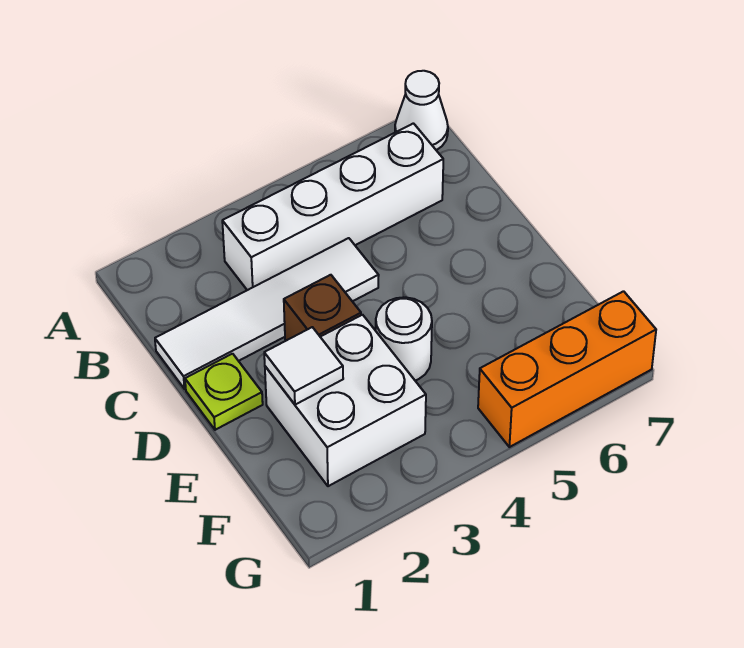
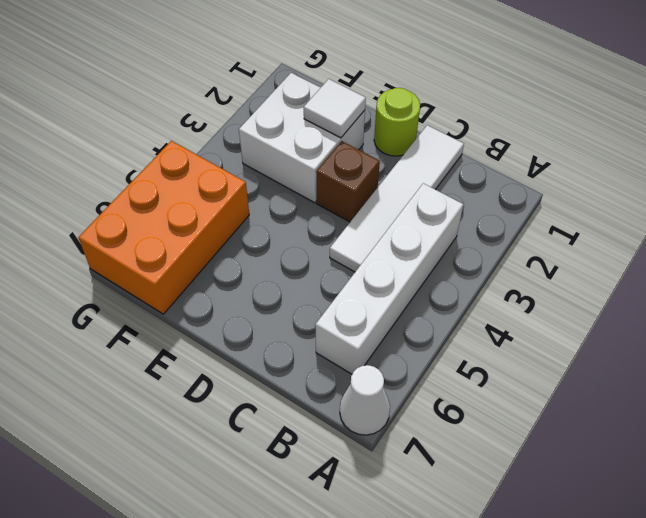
lime 1x1 plate [185,354,263,430] -> lime 1x1 round brick [374,88,420,156]
white 1x1 round brick [376,297,432,380] -> none
orange 1x3 brick [478,291,656,447] -> orange 2x3 brick [78,141,249,314]

